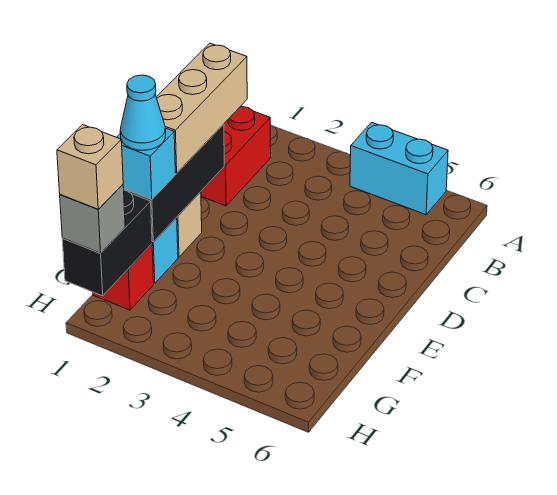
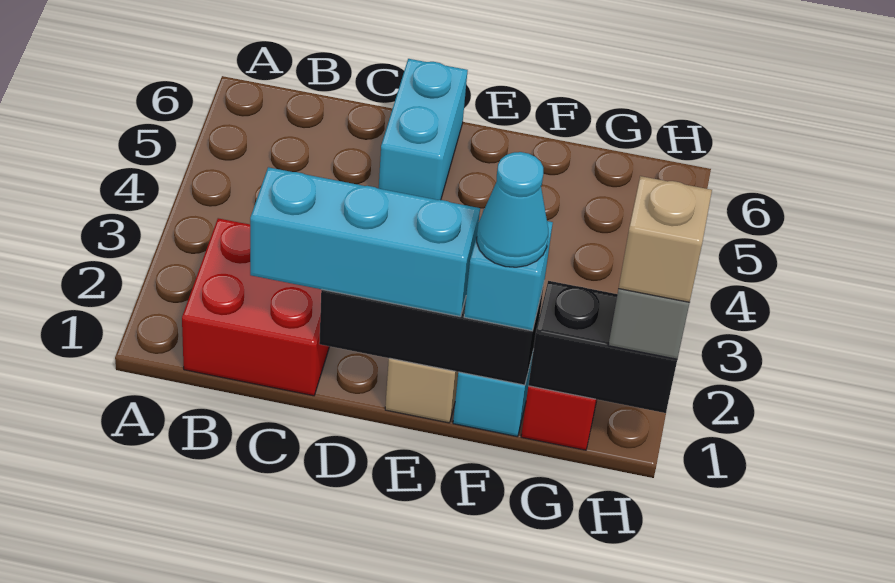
cyan 1x2 brick [350,122,448,215] -> cyan 1x2 brick moved to [379,59,468,200]
red 1x2 brick [201,106,271,206] -> red 2x2 brick [182,218,330,396]
tan 1x3 brick [156,43,247,173] -> cyan 1x3 brick [250,167,480,316]

